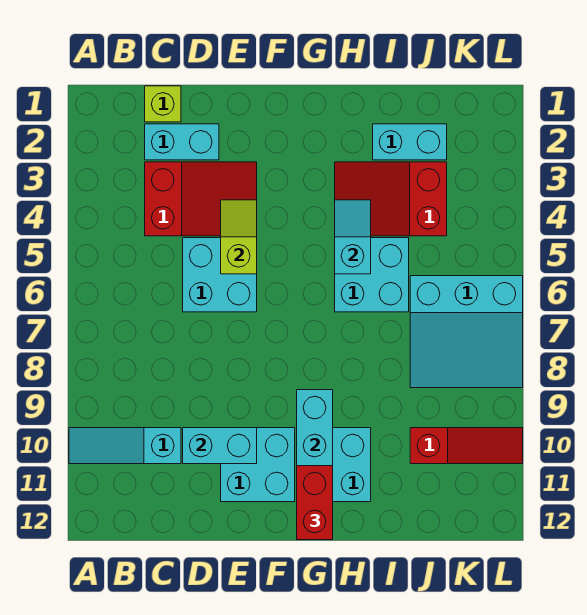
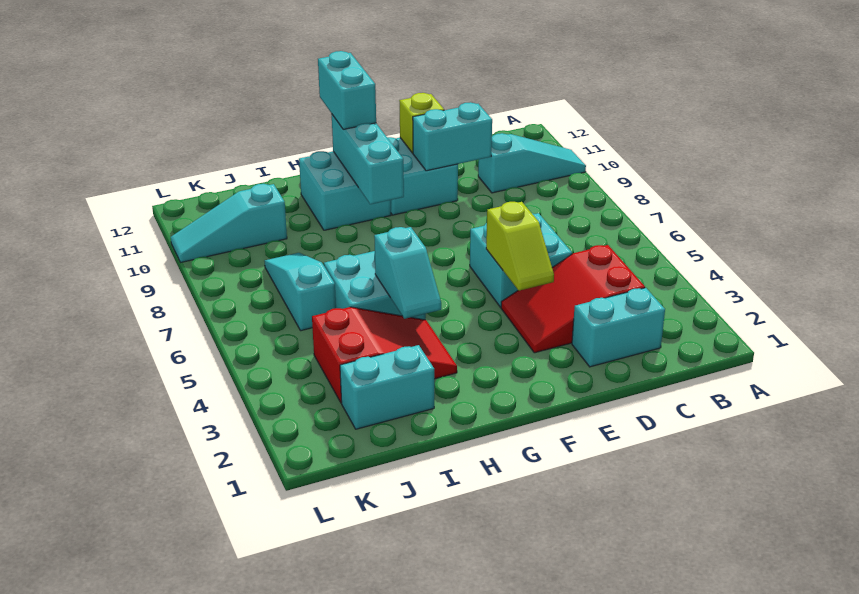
lime 1x1 brick [145,86,181,122] -> lime 1x1 brick moved to [399,93,444,153]
red 1x2 brick [297,466,333,540] -> cyan 1x2 brick [318,51,376,129]
cyan 3x3 slope [410,276,523,388] -> cyan 1x3 slope [264,253,336,331]
red 1x3 slope [410,428,523,464] -> cyan 1x3 slope [171,184,287,262]

